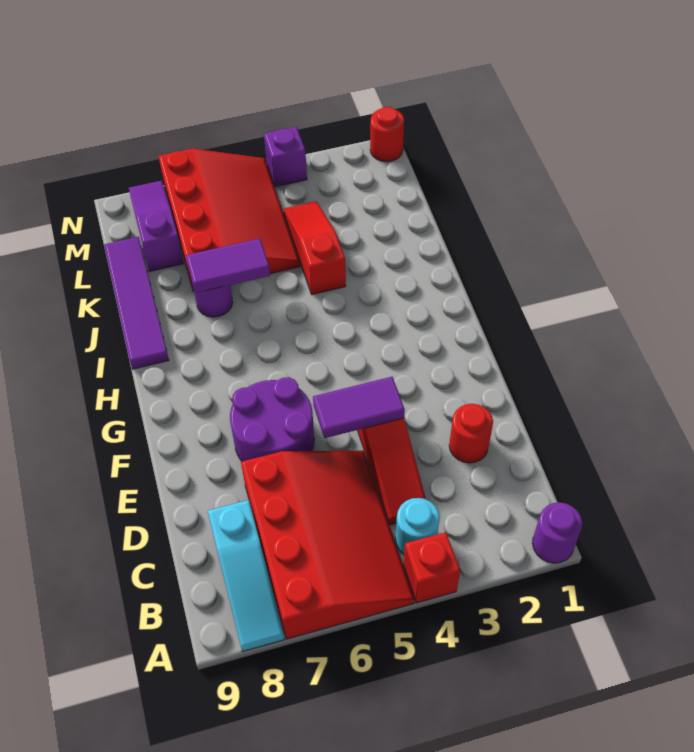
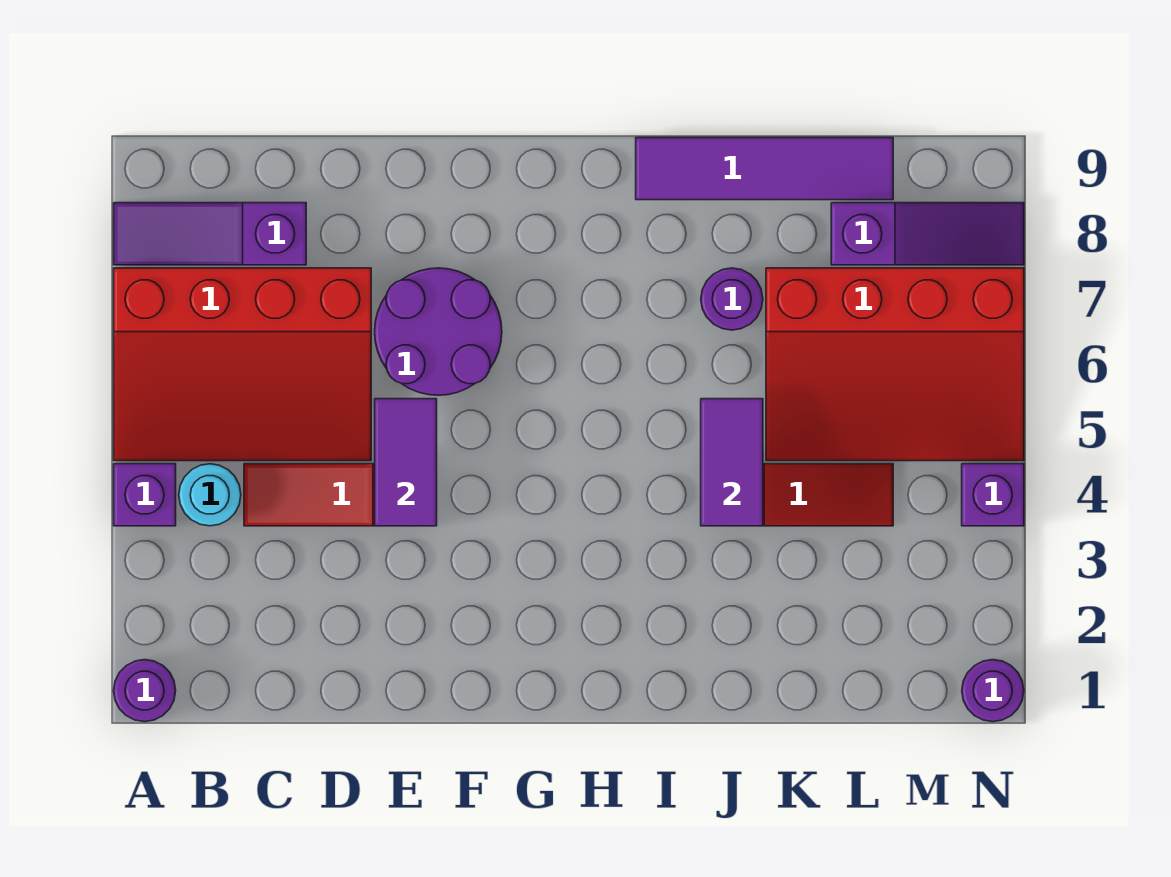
red 1x1 brick [403,532,460,603] -> purple 1x1 brick [114,464,176,526]
cyan 1x3 slope [208,500,284,652] -> purple 1x3 slope [114,203,306,265]
red 1x1 round brick [449,404,493,463] -> none
purple 1x2 tile [186,239,270,293] -> purple 1x2 tile moved to [701,399,763,526]
red 1x1 round brick [370,107,404,162] -> purple 1x1 round brick [962,660,1024,722]

